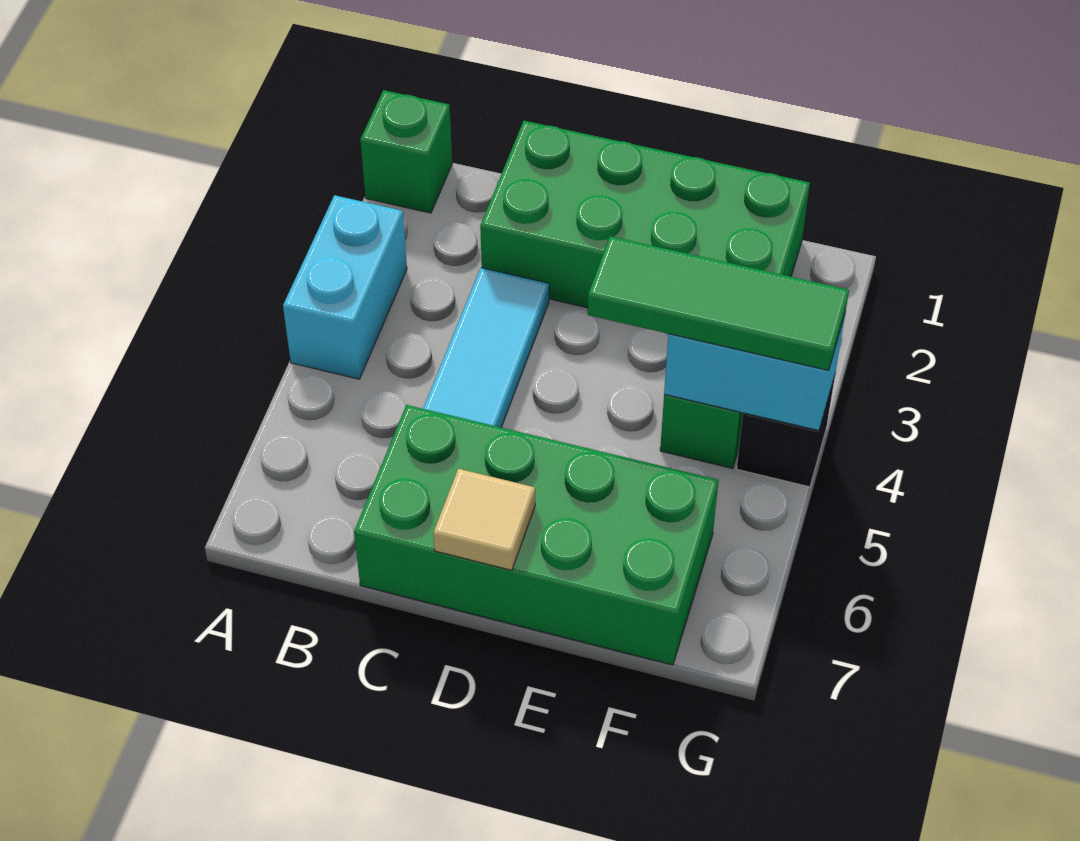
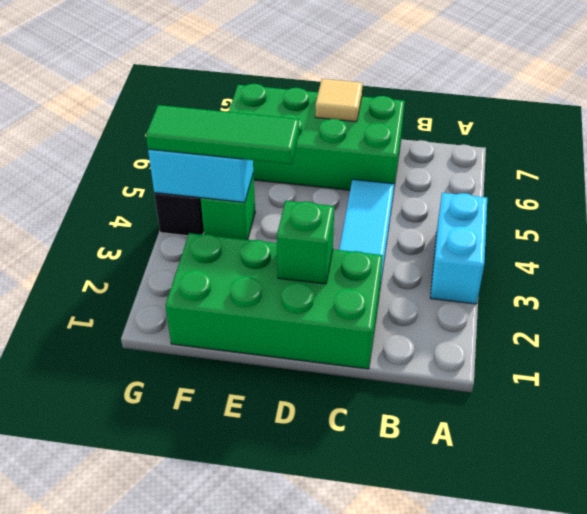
green 1x1 brick [360,90,452,213] -> green 1x1 brick moved to [277,201,334,284]

